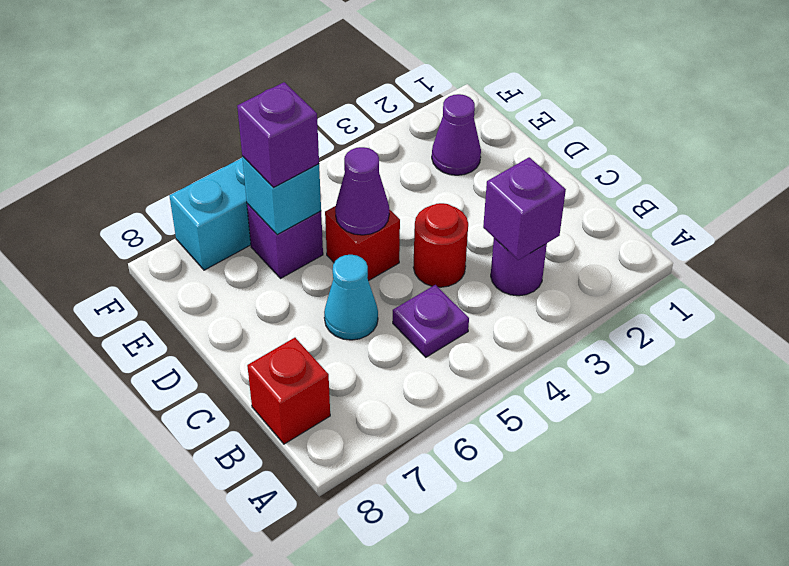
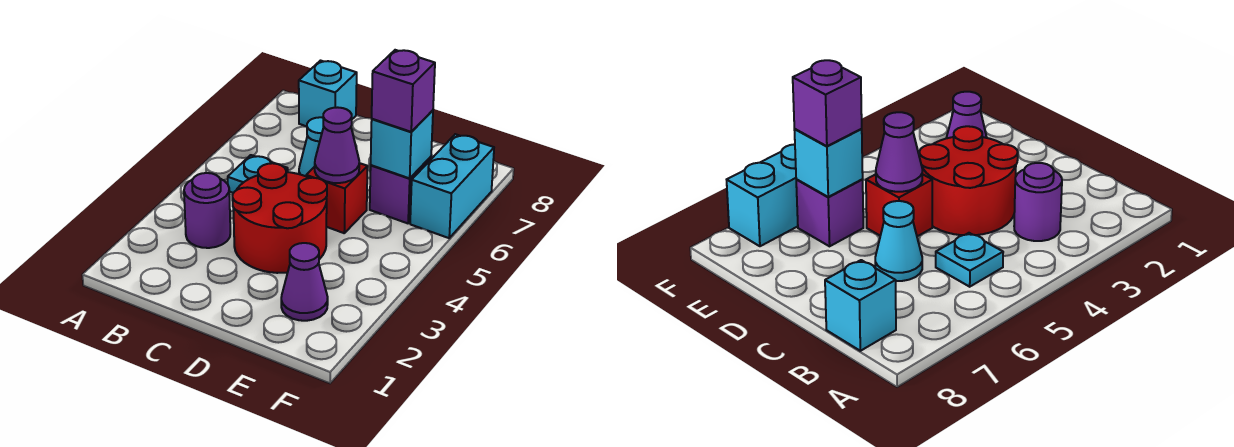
purple 1x1 brick [483,157,566,260] -> none
purple 1x1 plate [393,285,469,357] -> cyan 1x1 plate [228,155,288,193]
red 1x1 brick [247,338,330,444] -> cyan 1x1 brick [299,61,357,127]
red 1x1 round brick [413,203,468,287] -> red 2x2 round brick [232,163,327,273]

